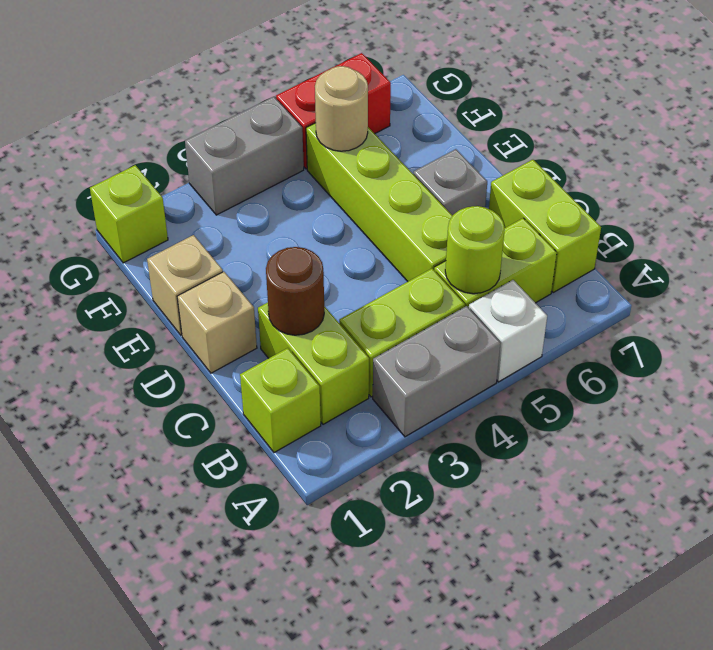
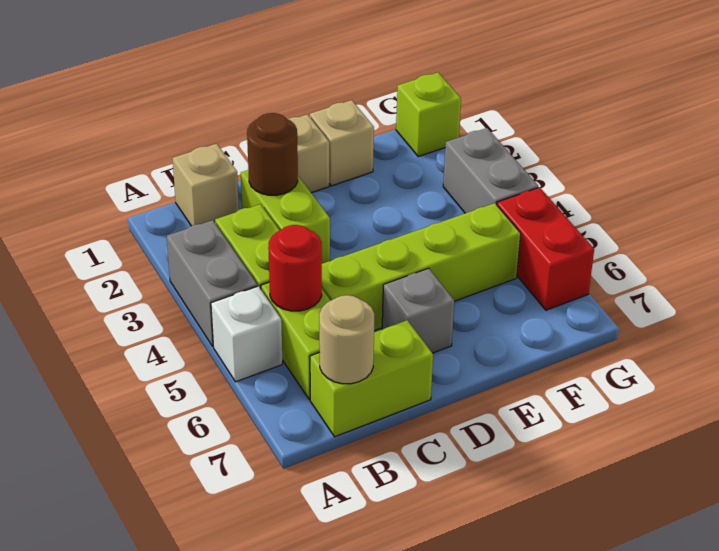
lime 1x1 brick [240,348,321,453] -> tan 1x1 brick [172,144,239,226]
lime 1x2 brick [258,302,369,424] -> lime 1x2 brick turned to [241,170,330,264]
lime 1x1 round brick [445,206,505,294] -> red 1x1 round brick [268,225,322,311]
tan 1x1 round brick [315,66,368,151] -> tan 1x1 round brick moved to [319,295,374,384]

